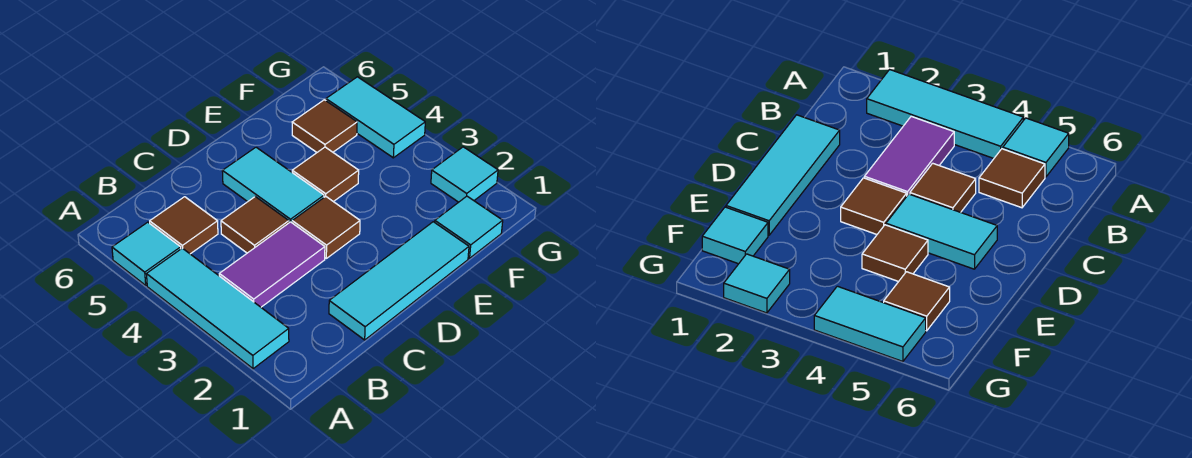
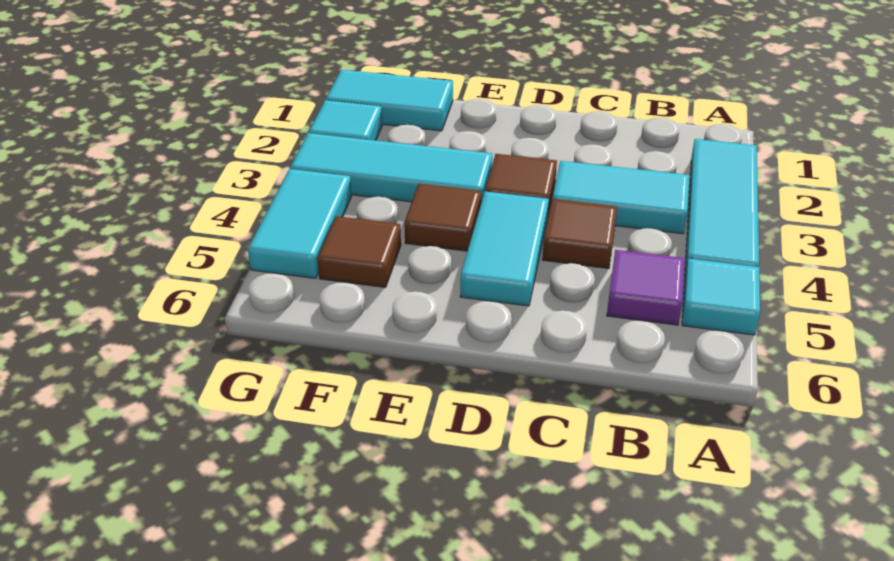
purple 1x2 tile [219,222,325,307] -> cyan 1x2 tile [552,161,689,234]
brown 1x1 tile [150,197,218,254] -> purple 1x1 tile [607,250,685,325]
cyan 1x3 tile [329,222,469,340] -> cyan 1x3 tile moved to [290,133,492,202]
cyan 1x1 tile [435,196,503,258] -> cyan 1x2 tile [326,70,453,131]

